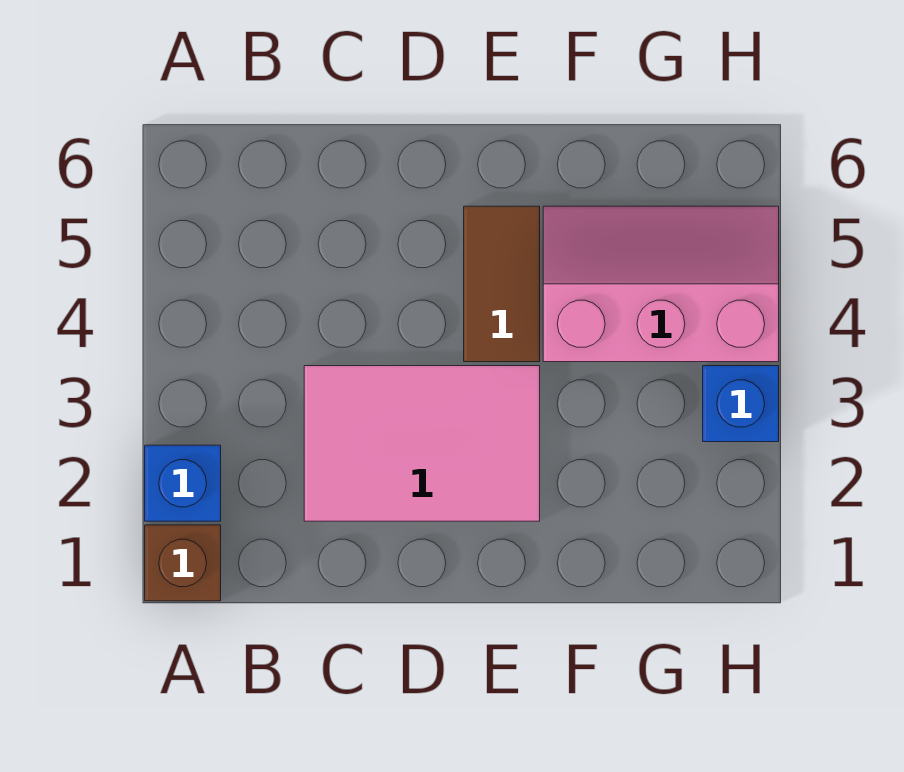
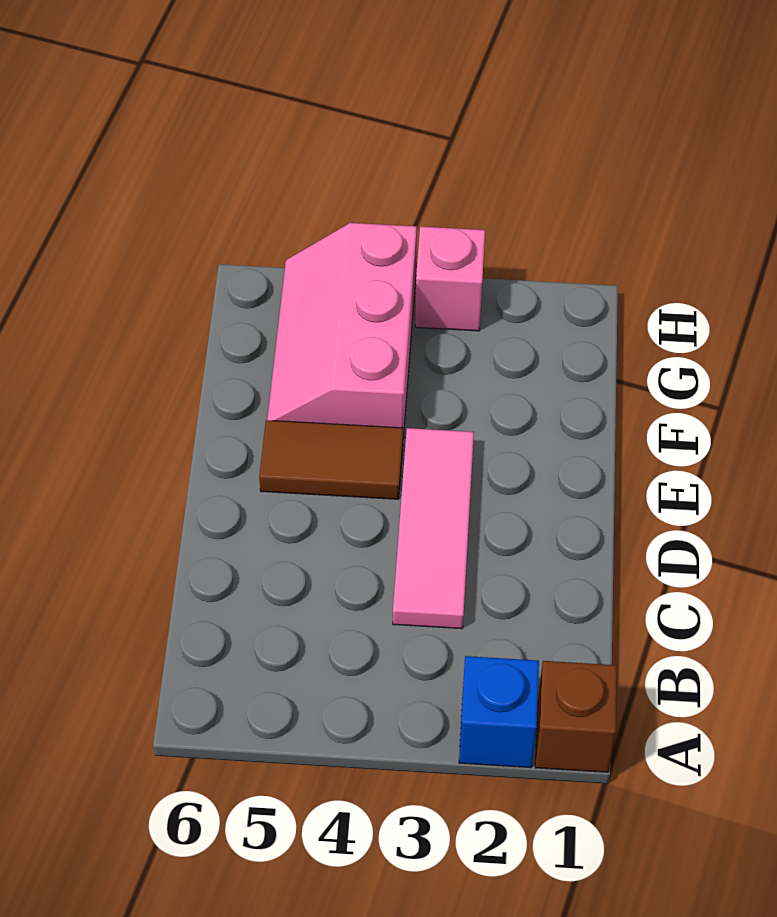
pink 2x3 tile [304,366,540,521] -> pink 1x3 tile [393,428,474,629]
blue 1x1 brick [703,366,779,442] -> pink 1x1 brick [415,226,485,331]

